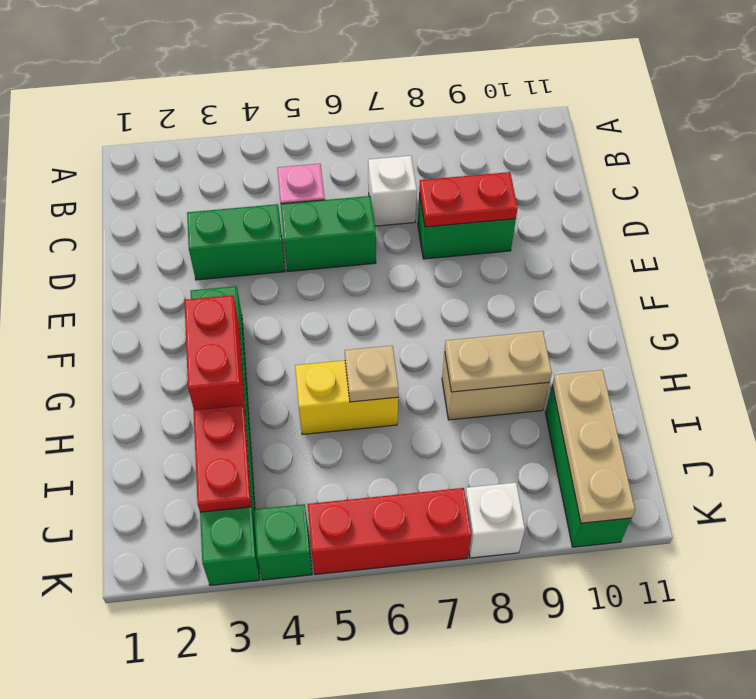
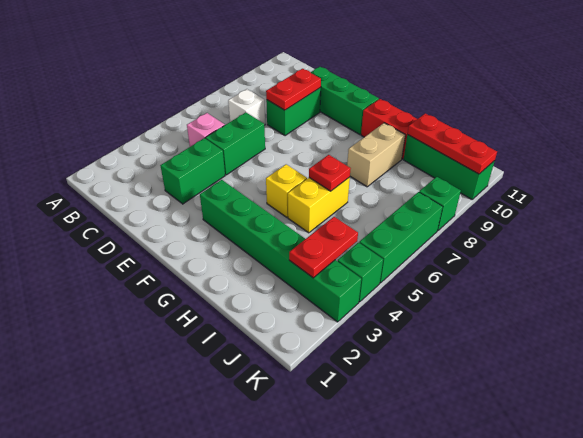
none -> green 1x3 brick [311,67,379,135]
red 1x2 brick [184,295,245,411] -> red 1x2 brick moved to [361,99,417,159]
none -> yellow 1x1 brick [266,164,307,217]
tan 1x1 plate [345,346,398,402] -> red 1x1 plate [309,155,351,191]
tan 1x2 plate [445,331,552,392] -> none
red 1x2 plate [193,405,251,512] -> red 1x2 plate turned to [289,217,358,278]
tan 1x3 plate [552,370,635,523] -> red 1x3 plate [408,113,497,174]
red 1x3 brick [308,488,471,574] -> green 1x3 brick [359,192,443,283]
white 1x1 brick [465,483,525,558] -> green 1x1 brick [419,177,461,231]

